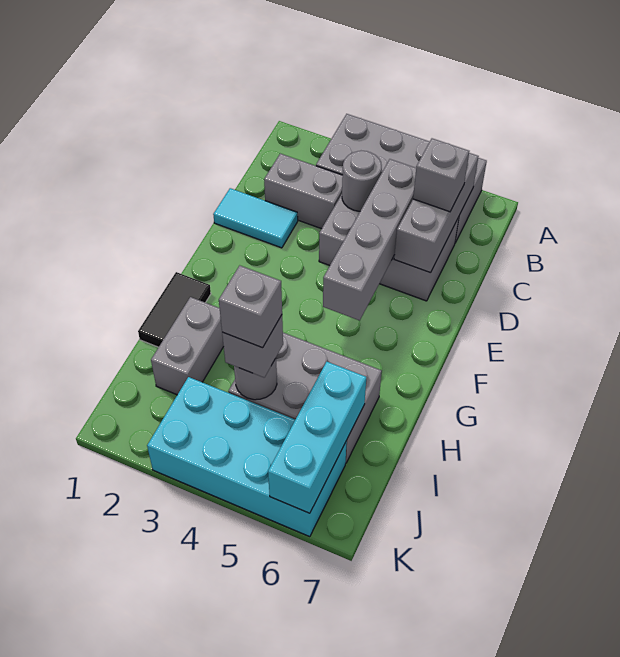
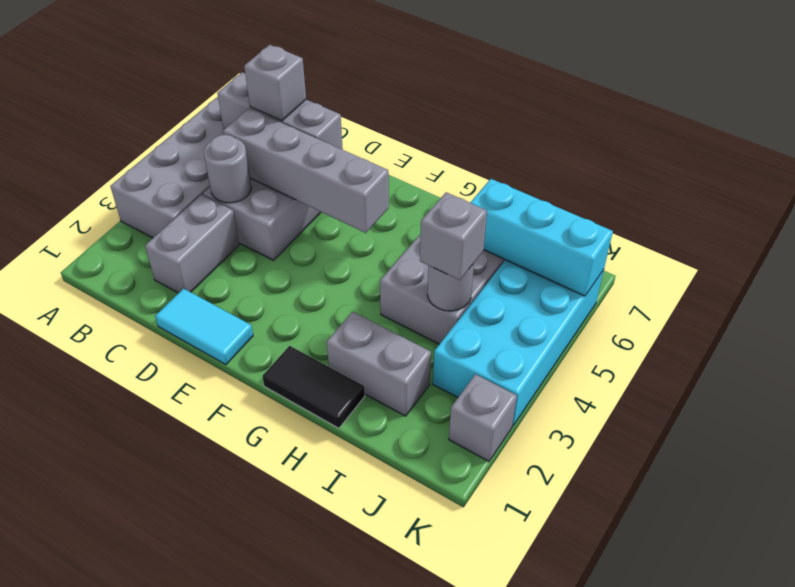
cyan 1x2 tile [213,188,298,248] -> cyan 1x2 tile turned to [155,288,253,365]
grey 1x1 brick [219,266,282,348] -> grey 1x1 brick moved to [449,374,517,461]

